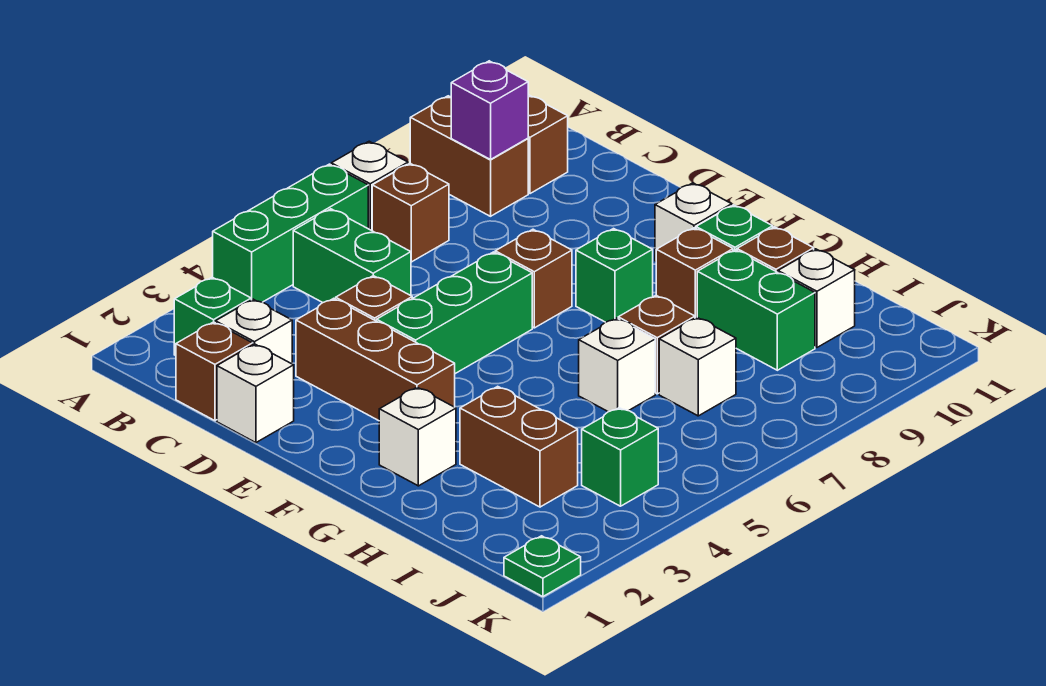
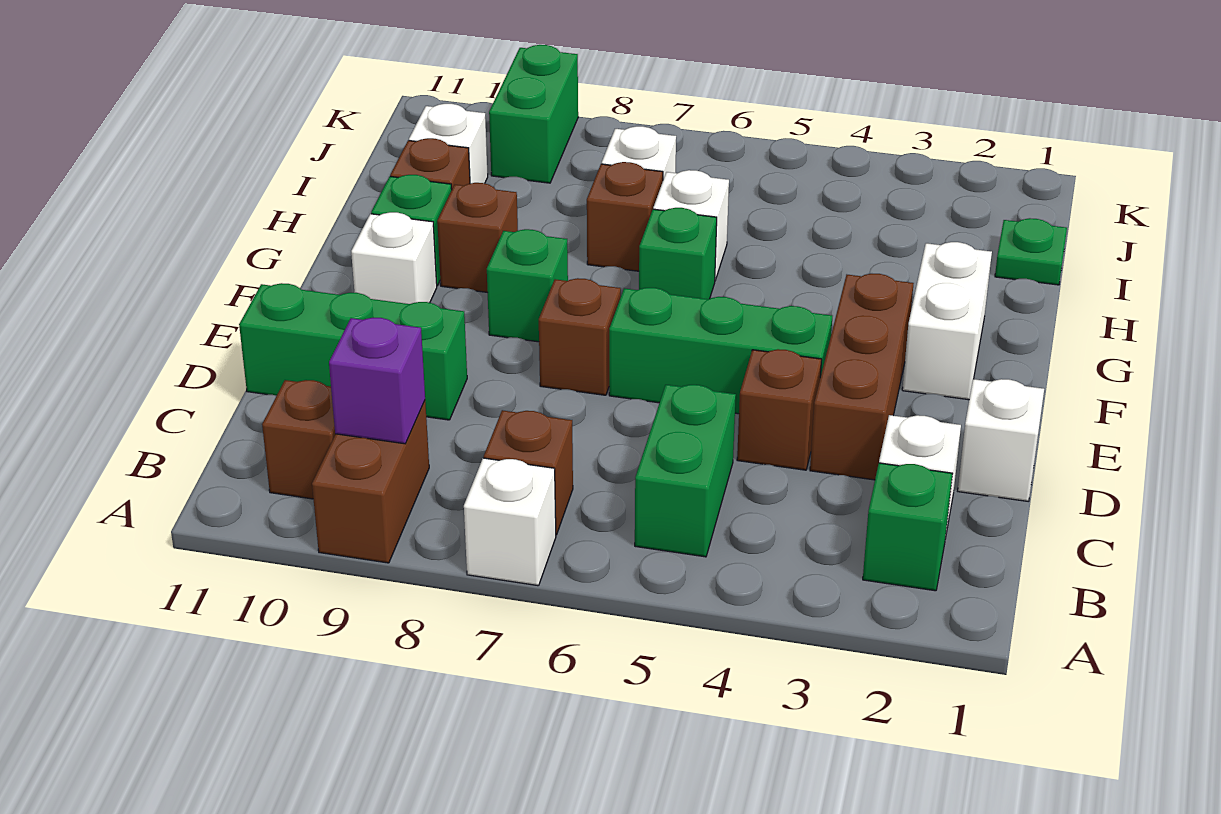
green 1x3 brick [213,164,368,302] -> green 1x3 brick moved to [239,283,467,420]
brown 1x1 brick [176,322,253,421] -> none
white 1x1 brick [379,387,456,486] -> white 1x2 brick [902,242,992,400]
brown 1x2 brick [460,386,578,507] -> none
green 1x2 brick [697,250,815,370] -> green 1x2 brick moved to [489,45,578,183]
green 1x1 brick [582,408,658,506] -> green 1x1 brick moved to [639,208,717,299]
green 1x1 plate [504,536,581,597] -> green 1x1 plate moved to [995,218,1067,285]

